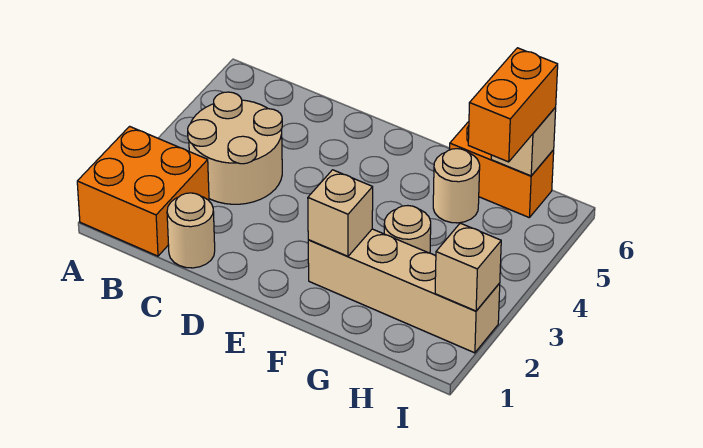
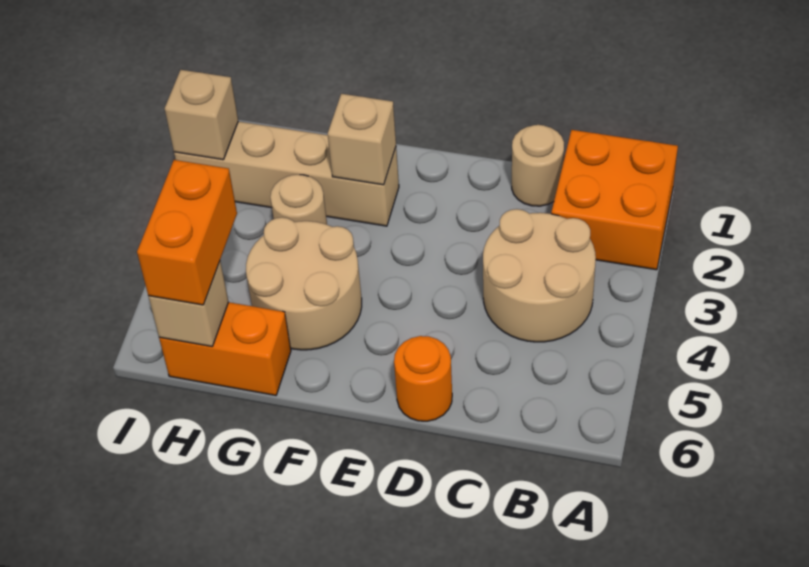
none -> orange 1x1 round brick [394,336,452,421]
tan 1x1 round brick [433,149,480,223] -> tan 2x2 round brick [246,217,362,350]

